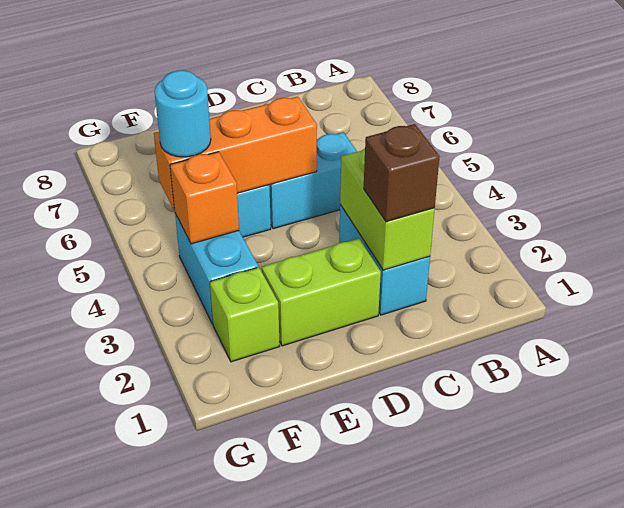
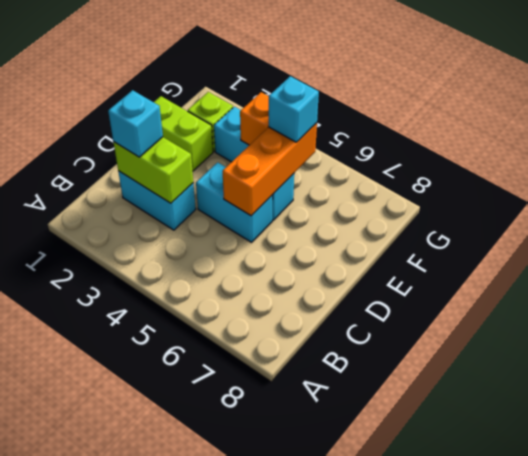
brown 1x1 brick [364,124,440,222] -> cyan 1x1 brick [108,90,163,157]
cyan 1x2 brick [269,132,357,229] -> cyan 1x2 brick turned to [196,162,273,242]
lime 1x2 brick [262,238,381,346] -> lime 1x2 brick turned to [154,96,213,171]
cyan 1x1 round brick [155,70,211,157] -> cyan 1x1 brick [269,76,319,142]

